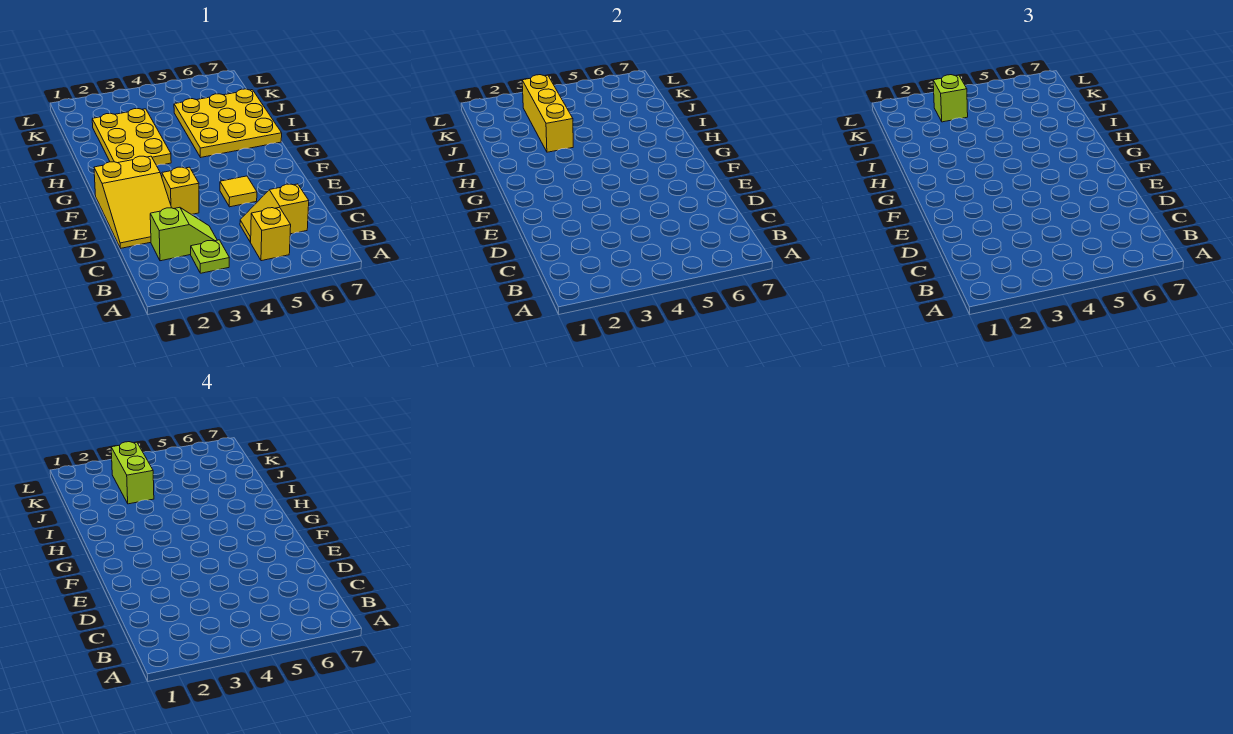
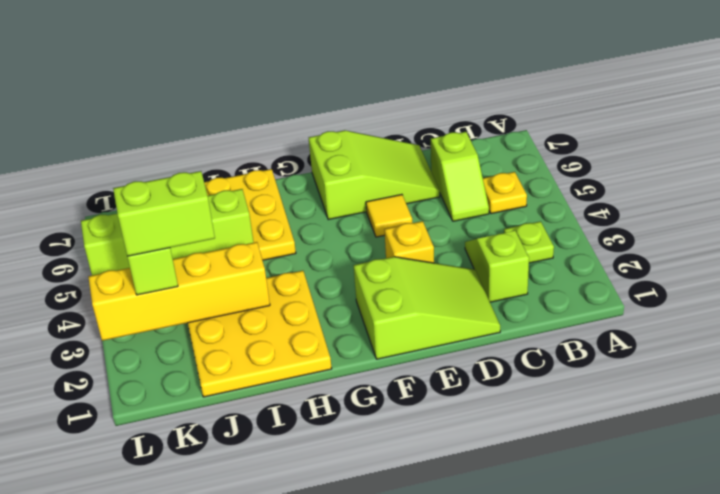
yellow 1x1 brick [251,207,291,261] -> yellow 1x1 plate [483,172,527,214]
yellow 1x2 slope [240,184,309,242] -> lime 1x2 slope [431,132,489,221]
yellow 2x3 slope [94,156,171,248] -> lime 2x3 slope [354,257,500,359]
none -> lime 2x3 slope [309,130,440,220]
yellow 2x3 plate [92,109,171,166] -> yellow 3x3 plate [188,271,332,397]
yellow 1x3 brick [522,75,573,152] -> yellow 1x4 brick [88,242,270,341]
none -> lime 1x4 brick [81,189,254,275]

